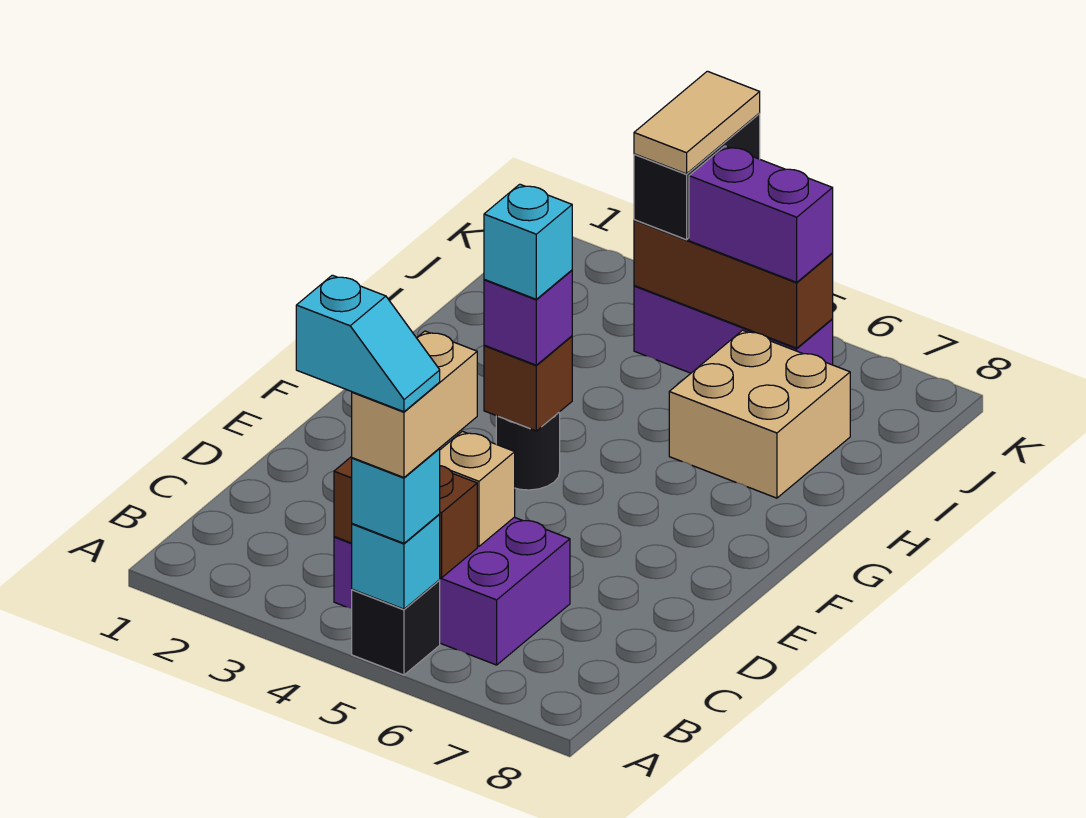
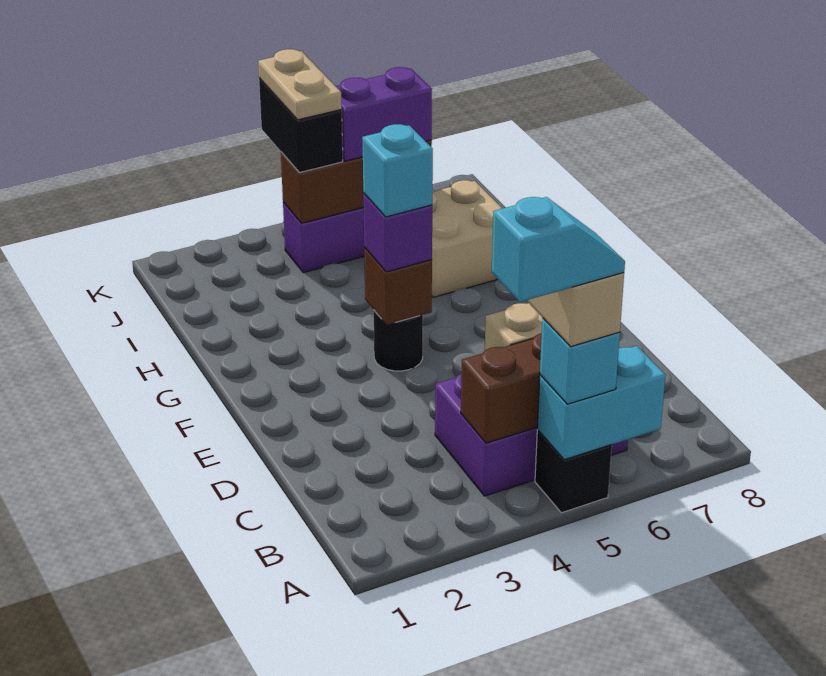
cyan 1x1 brick [352,515,440,609] -> cyan 1x2 brick [537,346,666,460]
tan 1x2 tile [634,71,760,174] -> tan 1x2 plate [258,49,342,120]

